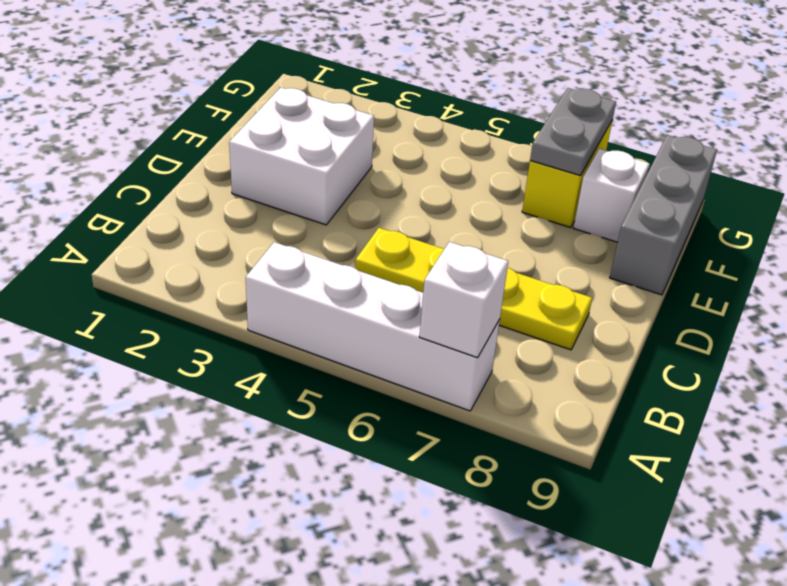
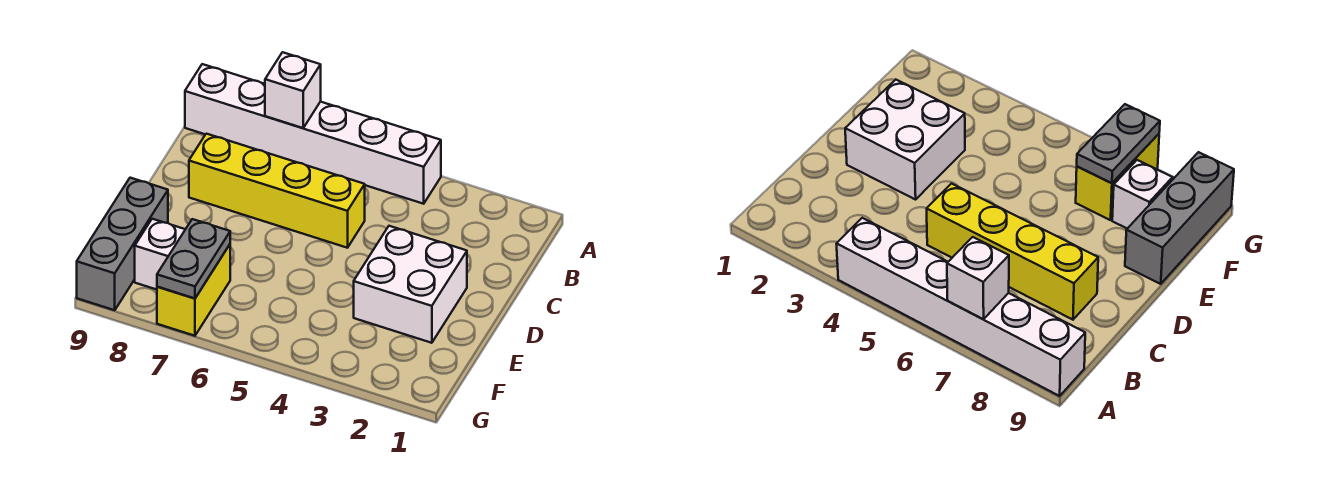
white 1x4 brick [246,242,500,411] -> white 1x6 brick [185,64,441,204]
yellow 1x4 plate [355,228,592,350] -> yellow 1x4 brick [189,134,365,248]

